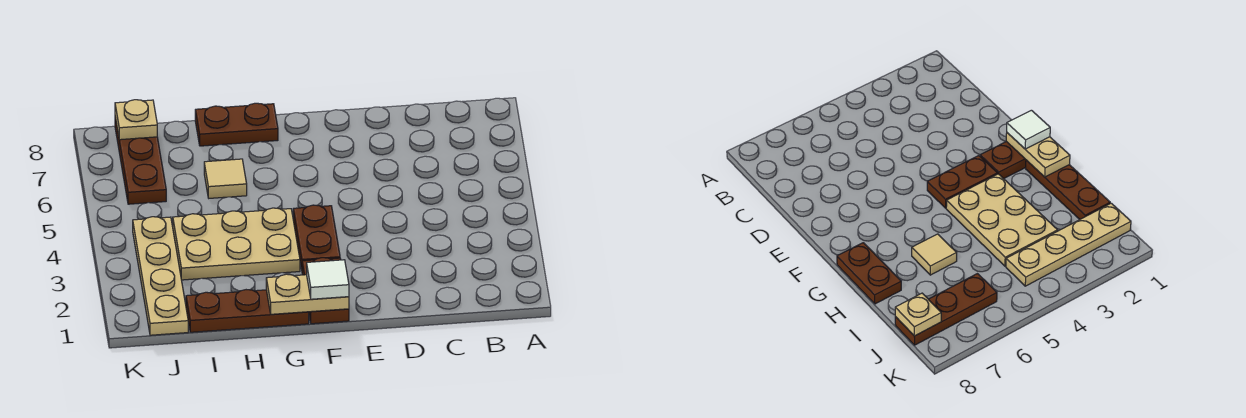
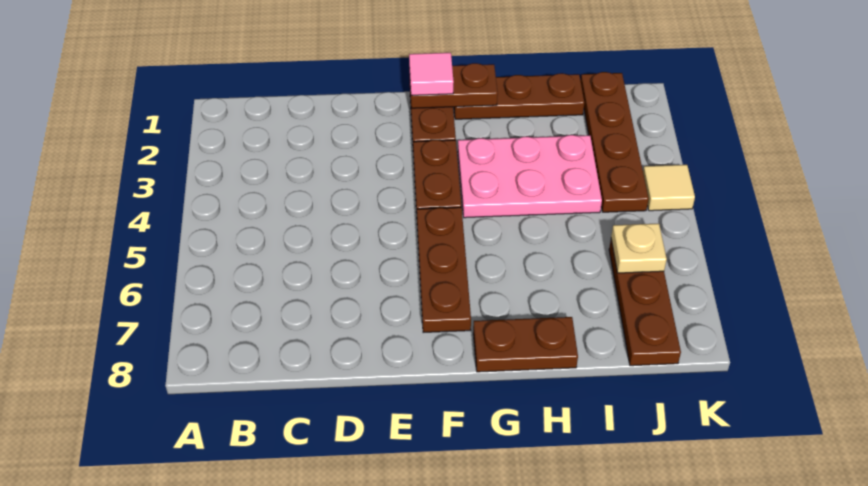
tan 1x2 plate [266,274,349,314] -> brown 1x2 plate [409,63,498,108]
white 1x1 tile [307,260,349,299] -> pink 1x1 tile [409,53,454,95]
none -> brown 1x3 plate [417,207,471,333]
tan 2x3 plate [173,208,300,280] -> pink 2x3 plate [458,135,602,218]
tan 1x1 tile [204,159,247,198] -> tan 1x1 tile moved to [643,165,695,211]
tan 1x4 plate [133,217,188,335] -> brown 1x4 plate [581,72,649,212]
tan 1x1 plate [115,100,157,140] -> tan 1x1 plate moved to [611,223,667,273]

